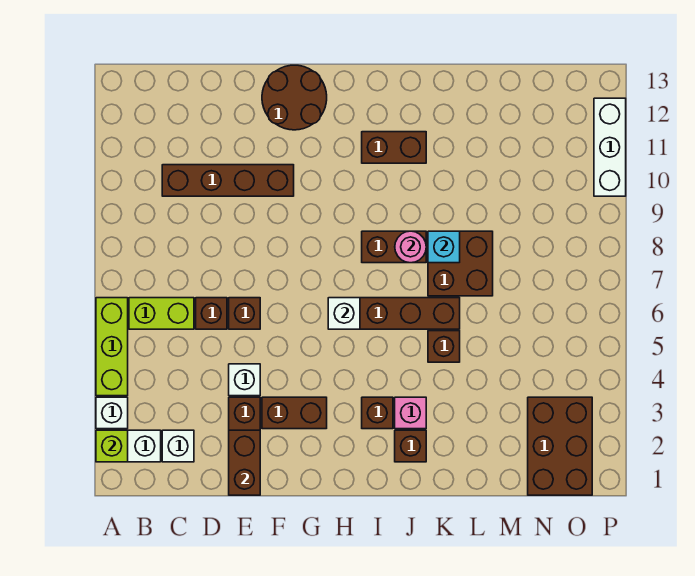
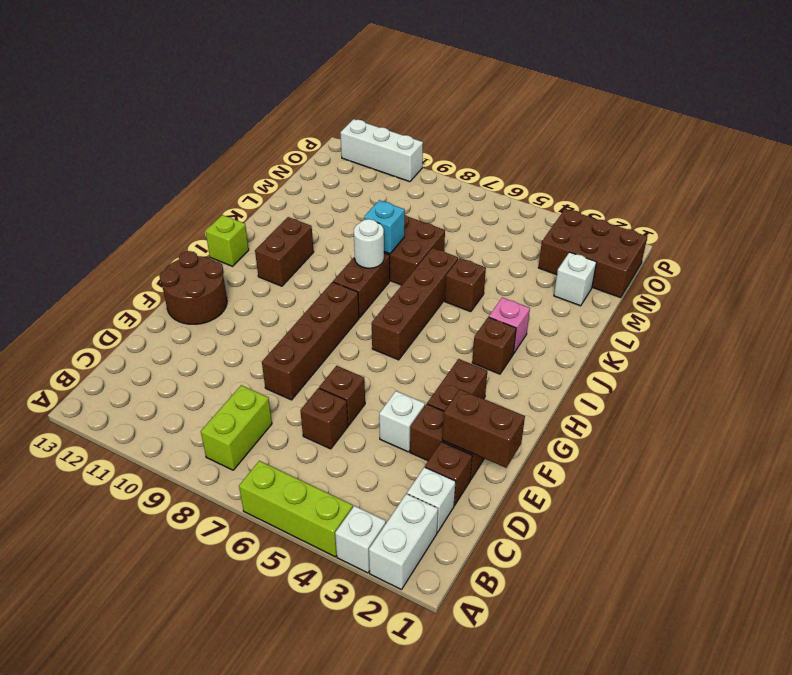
lime 1x1 brick [96,430,128,462] -> lime 1x1 brick moved to [205,215,249,266]
lime 1x2 brick [129,298,194,329] -> lime 1x2 brick moved to [201,385,272,470]
brown 1x4 brick [162,165,294,196] -> brown 1x4 brick moved to [262,282,359,400]
white 1x1 brick [328,298,360,329] -> white 1x1 brick moved to [554,252,597,306]
brown 1x1 brick [395,430,426,462] -> brown 1x1 brick moved to [425,442,472,505]
pink 1x1 round brick [395,231,426,263] -> white 1x1 round brick [354,219,384,268]

